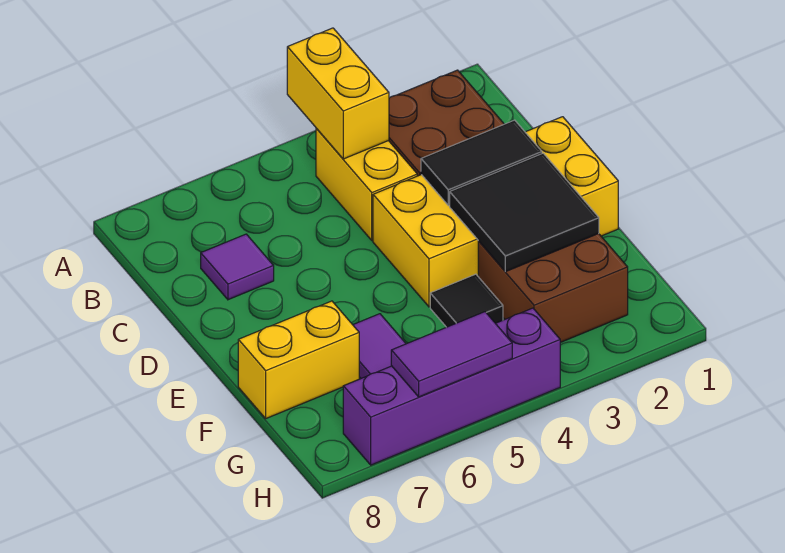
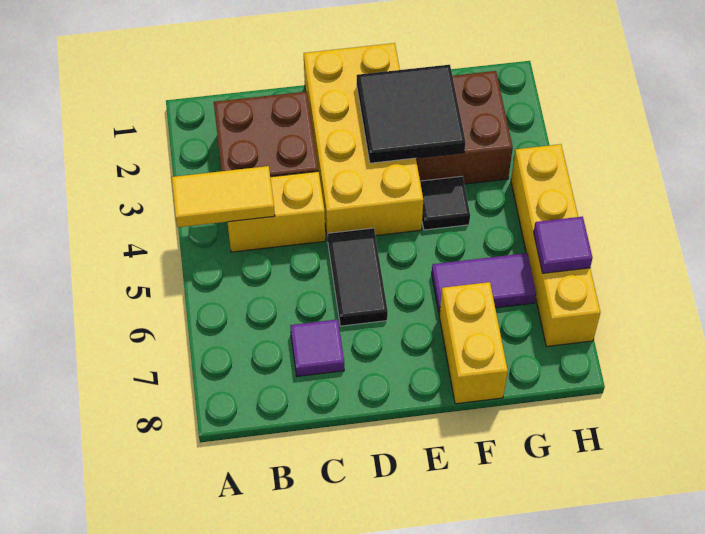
yellow 1x2 brick [287,28,389,159] -> yellow 1x2 tile [172,166,275,227]
black 1x2 tile [421,120,542,205] -> black 1x2 tile moved to [328,228,388,326]
purple 1x4 brick [343,308,560,465] -> yellow 1x4 brick [511,144,600,347]
purple 1x2 tile [391,312,512,397] -> purple 1x1 tile [534,217,593,273]

